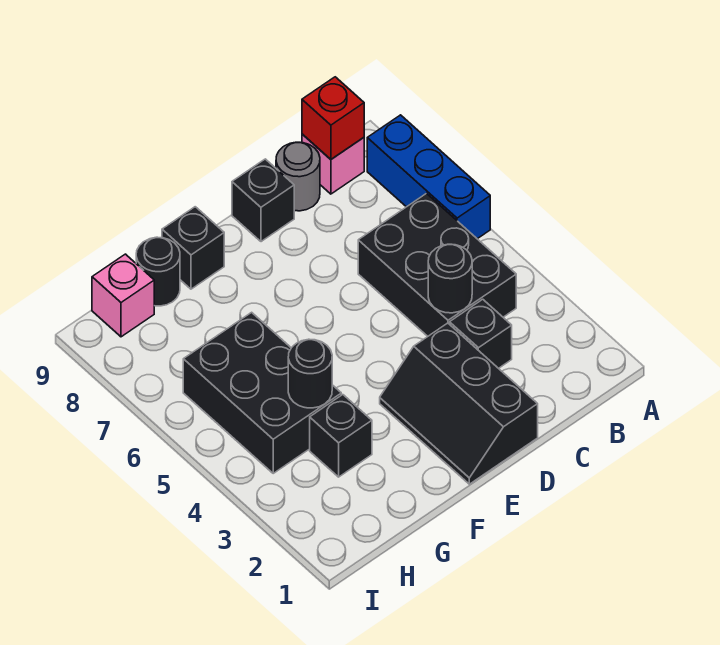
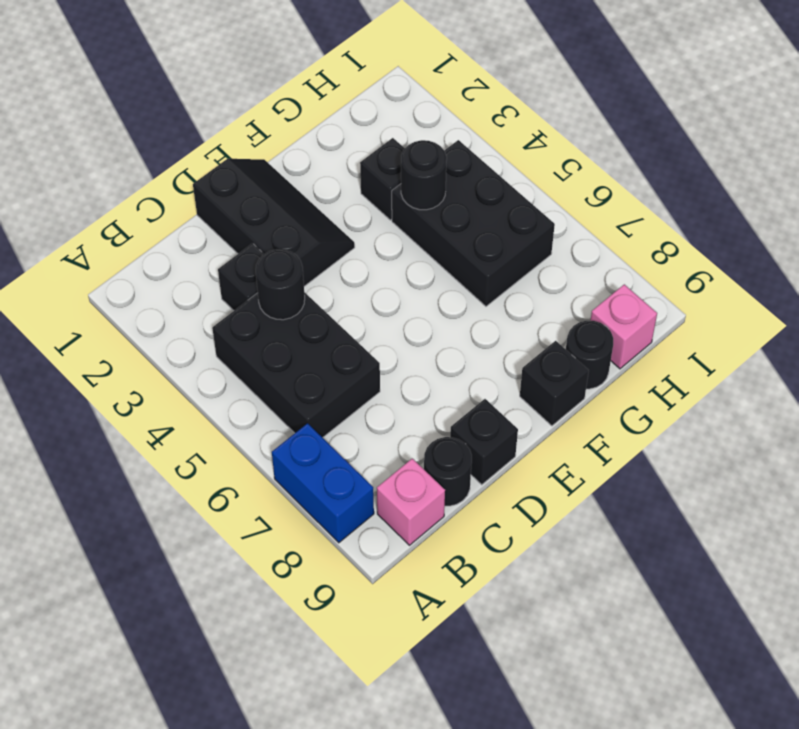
blue 1x3 brick [367,115,490,239] -> blue 1x2 brick [272,423,374,543]
red 1x1 brick [302,77,364,159] -> none
grey 1x1 round brick [276,142,320,211] -> black 1x1 round brick [424,437,472,506]

